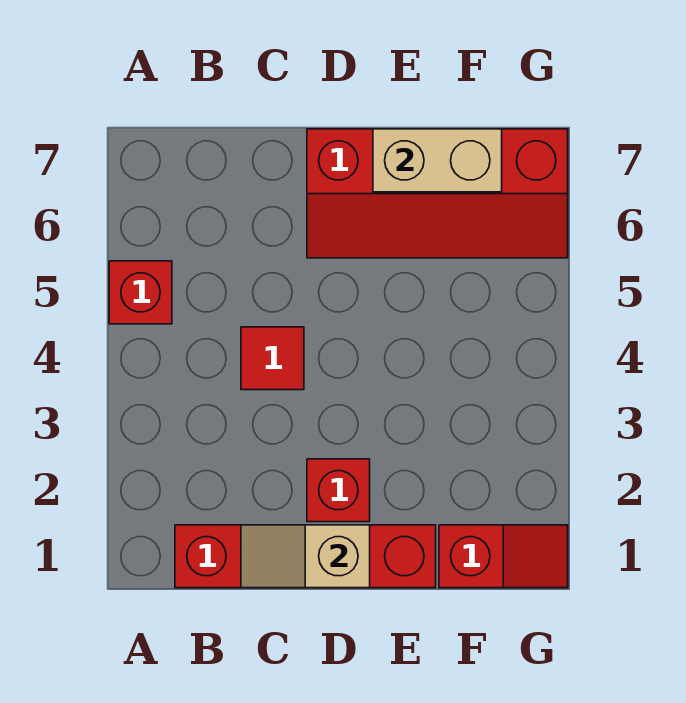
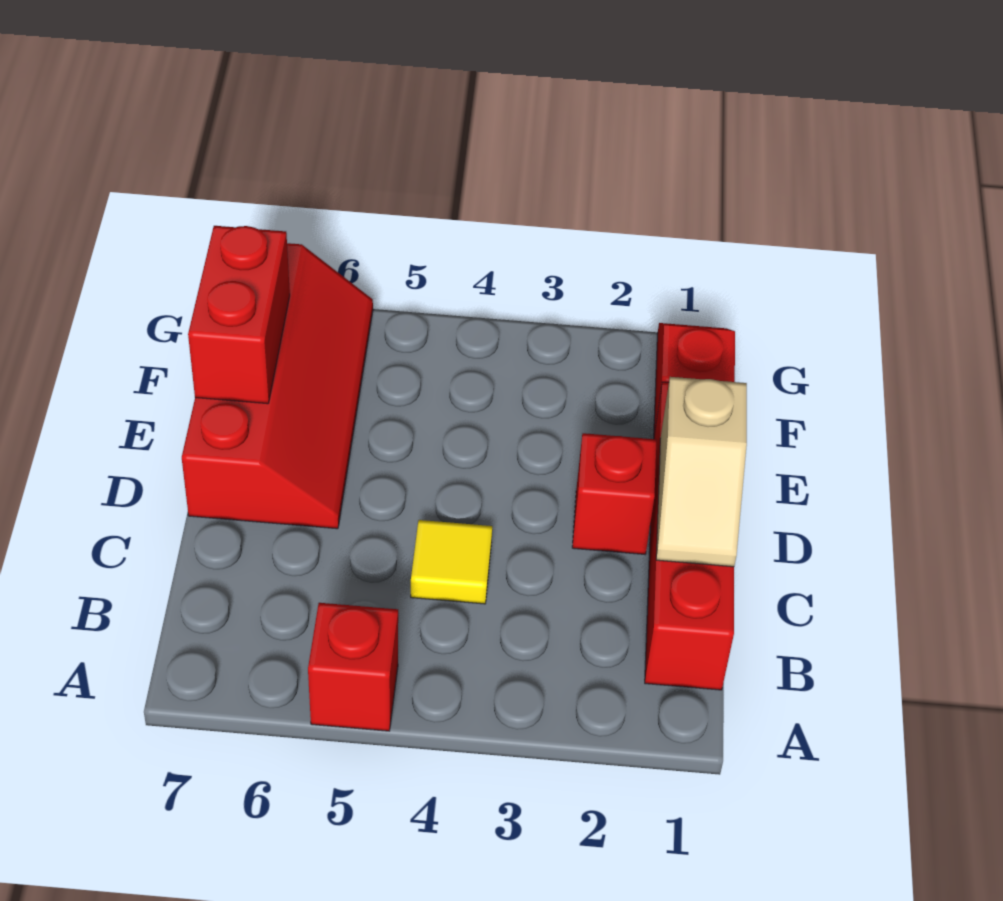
red 1x1 tile [241,327,304,390] -> yellow 1x1 tile [411,520,492,604]
tan 1x2 brick [373,129,502,192] -> red 1x2 brick [188,226,290,404]

